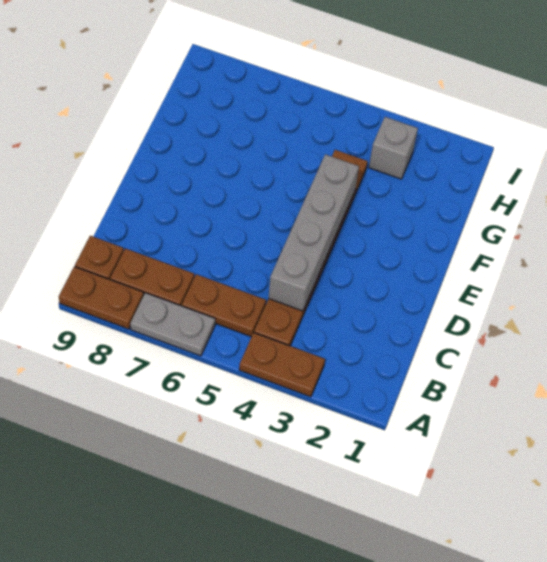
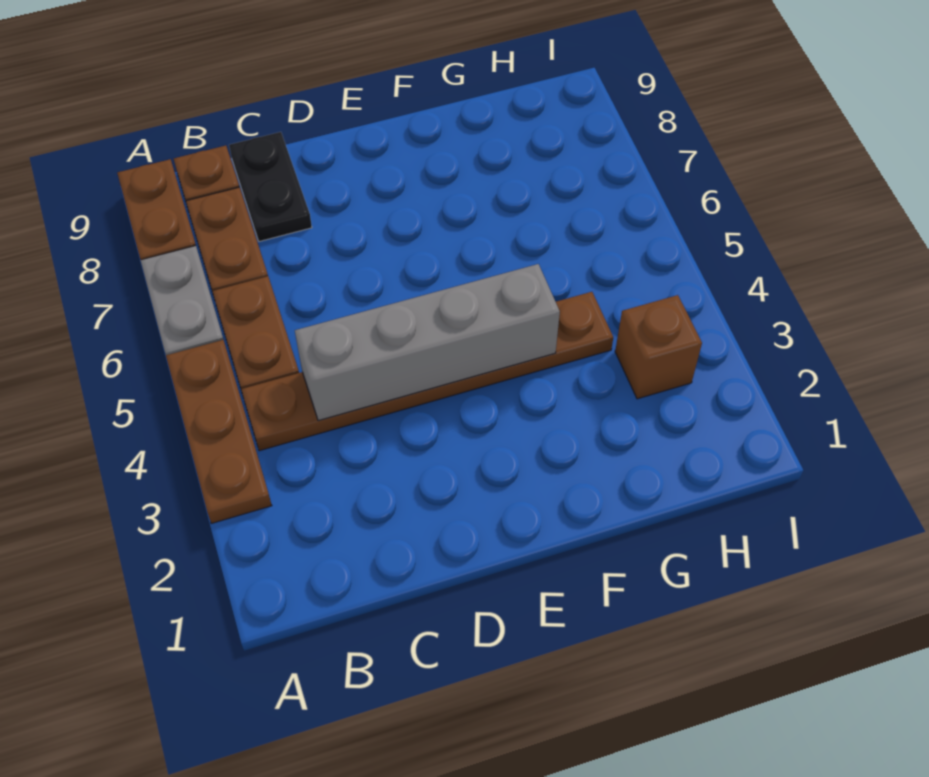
brown 1x2 plate [239,333,325,397] -> brown 1x3 plate [166,340,272,523]
none -> black 1x2 plate [229,132,312,242]
grey 1x1 brick [369,117,418,179] -> brown 1x1 brick [615,295,702,399]

